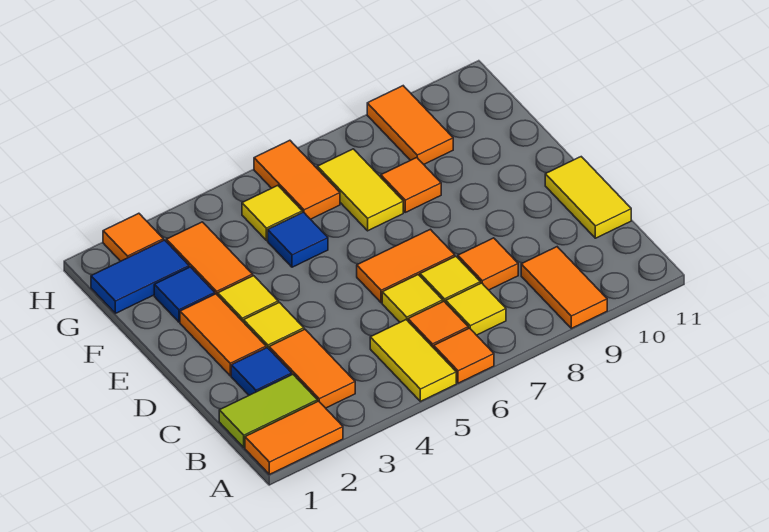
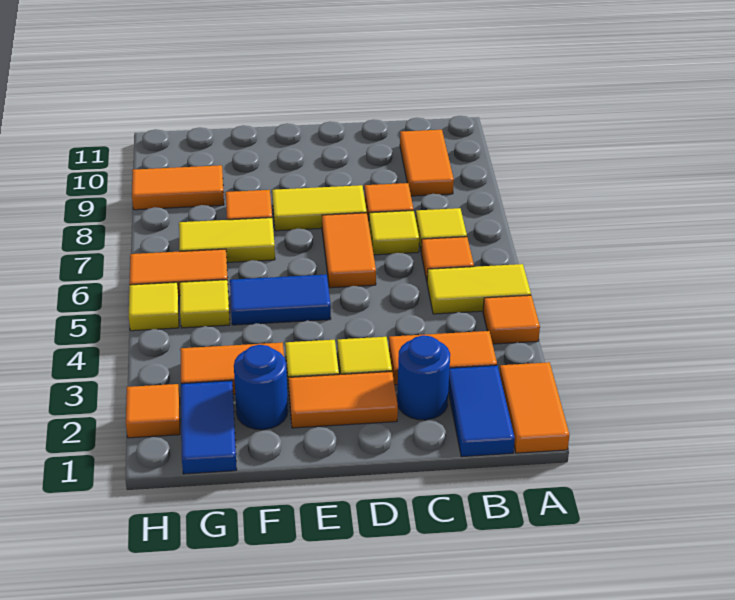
orange 1x1 tile [434,328,494,383] -> orange 1x1 tile moved to [483,295,540,344]
orange 1x2 tile [521,247,607,328] -> orange 1x2 tile turned to [400,130,454,196]
lime 1x2 tile [219,374,317,447] -> blue 1x2 tile [448,365,515,457]
blue 1x1 tile [231,348,292,395] -> blue 1x1 round brick [397,335,450,420]
yellow 1x1 tile [382,275,443,322] -> yellow 1x1 tile moved to [129,282,179,331]
yellow 1x2 tile [545,157,631,238] -> yellow 1x2 tile moved to [272,185,367,231]
blue 1x1 tile [154,267,215,322] -> blue 1x1 round brick [234,345,288,430]
blue 1x1 tile [268,212,328,267] -> blue 1x2 tile [230,274,331,325]

